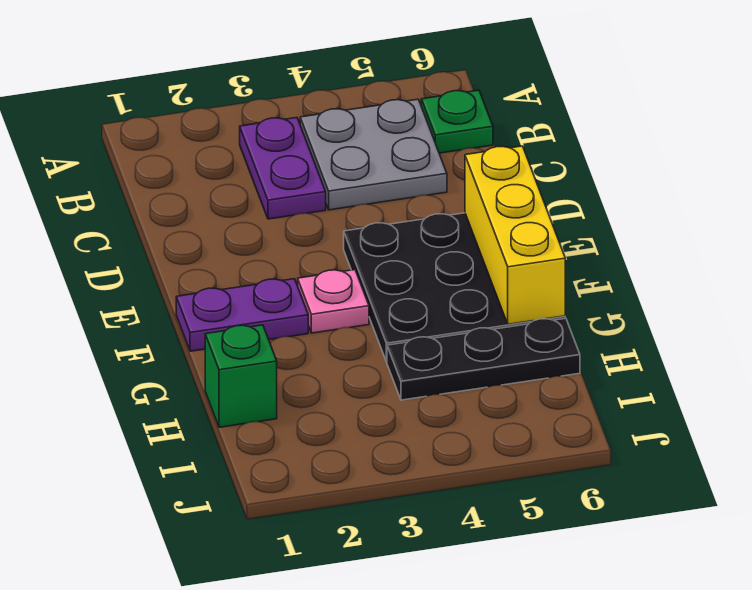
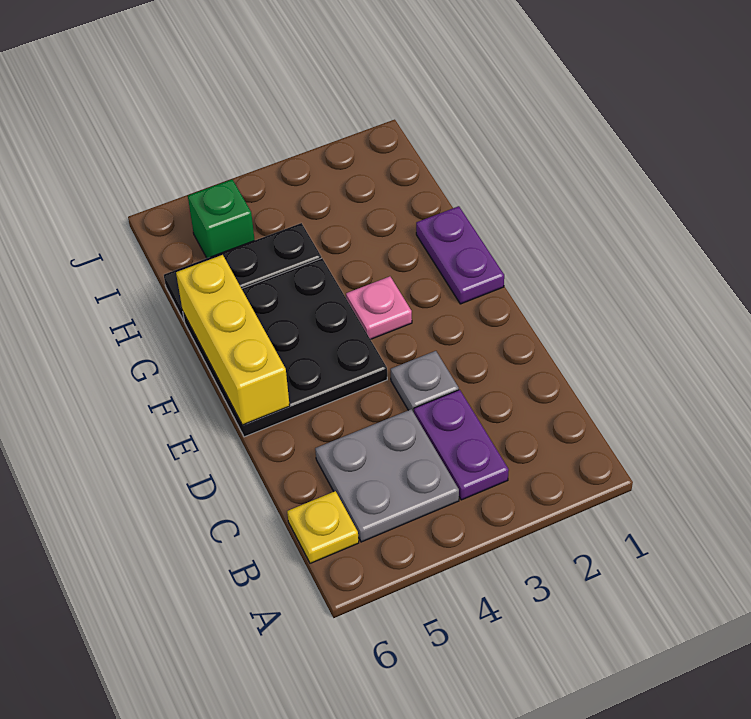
green 1x1 plate [421,90,493,153] -> yellow 1x1 plate [287,491,359,563]
none -> grey 1x1 plate [391,351,459,413]
purple 1x2 plate [176,279,308,351] -> purple 1x2 plate turned to [416,206,504,304]
green 1x1 brick [205,325,277,427] -> green 1x1 brick moved to [188,179,255,258]

